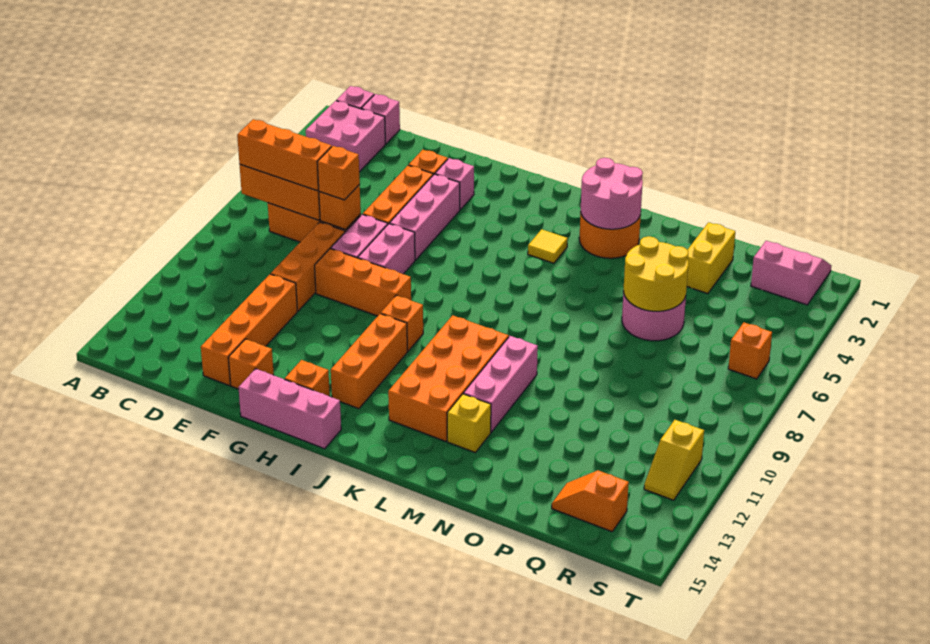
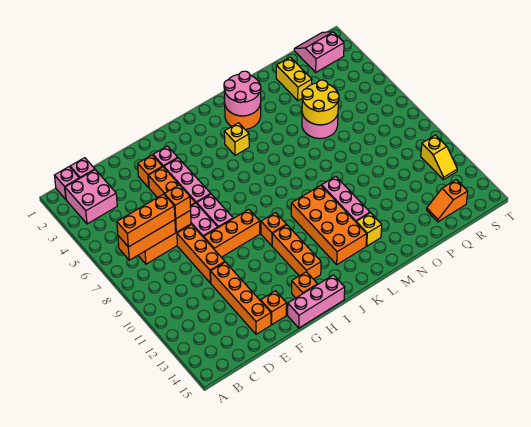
yellow 1x1 tile [528,229,568,263] -> yellow 1x1 brick [224,123,249,155]
orange 1x1 brick [728,322,772,379] -> none

